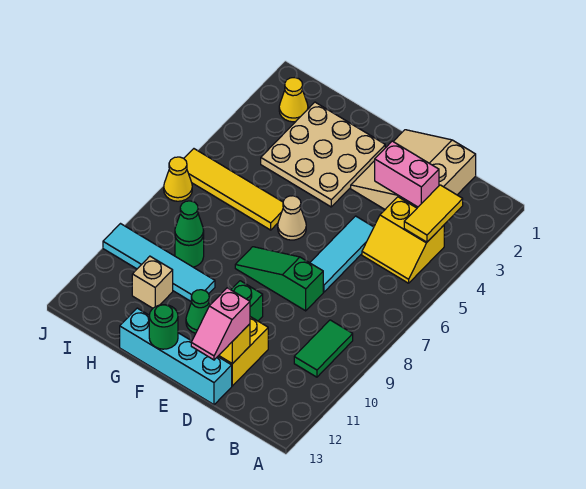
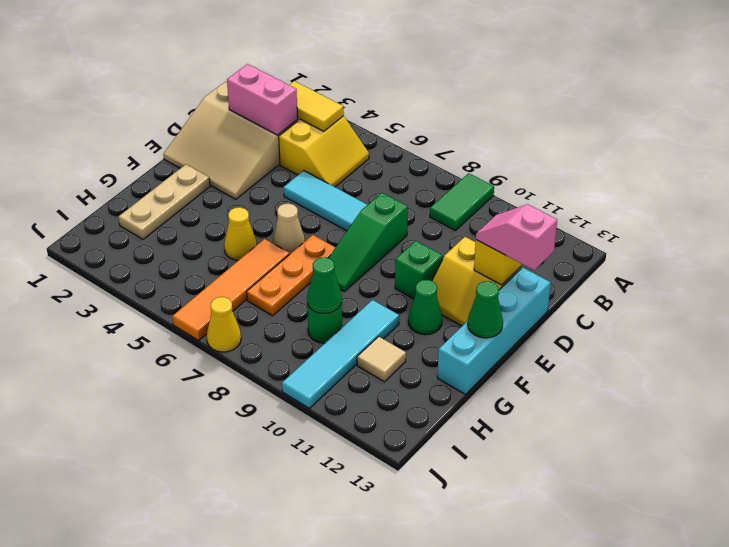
green 1x2 tile [294,320,353,377] -> green 1x2 tile turned to [430,173,494,230]
pink 1x2 brick [375,141,439,207] -> pink 1x2 brick turned to [227,64,298,135]
pink 1x2 slope [191,288,250,360] -> pink 1x2 slope turned to [476,204,557,270]
tan 3x3 plate [261,102,385,207] -> tan 1x3 plate [119,164,210,239]
none -> orange 1x3 plate [247,235,336,316]
green 1x1 round brick [149,305,178,349] -> green 1x1 cone [468,281,503,338]
yellow 1x4 tile [184,149,283,230] -> orange 1x4 tile [173,239,290,340]
tan 1x1 brick [132,256,173,308] -> tan 1x1 tile [357,336,406,382]
yellow 1x1 cone [279,78,308,122] -> yellow 1x1 cone moved to [224,207,257,260]

